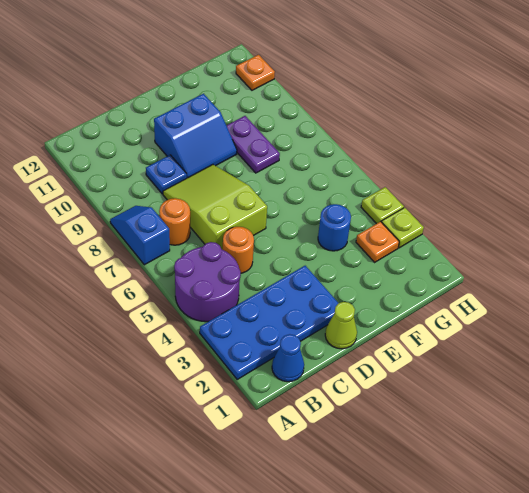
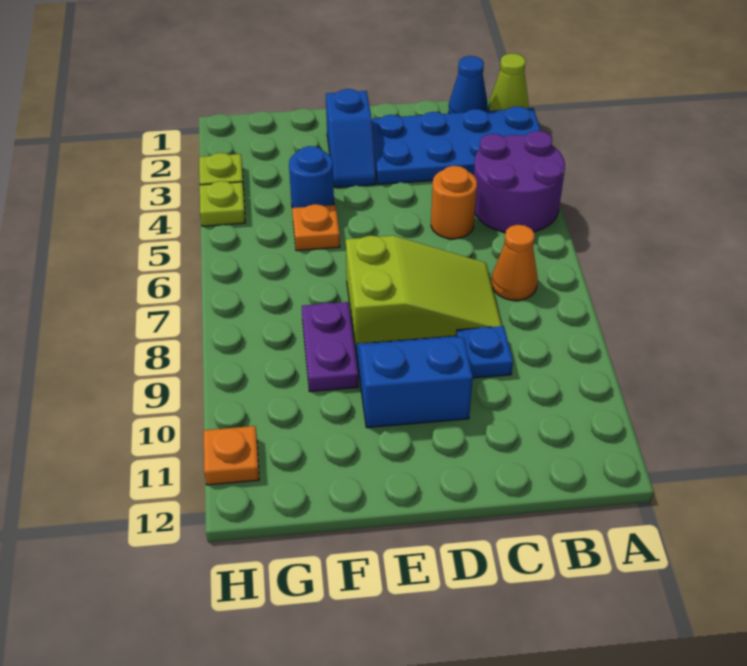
blue 1x2 slope [110,206,170,265] -> blue 1x2 slope moved to [326,89,376,187]
orange 1x1 round brick [159,198,190,245] -> orange 1x1 cone [492,225,538,300]
lime 2x3 slope [163,165,267,250] -> lime 2x3 slope turned to [346,236,502,347]
lime 1x1 cone [325,302,357,349] -> lime 1x1 cone moved to [489,53,529,111]
orange 1x1 plate [356,221,399,262] -> orange 1x1 plate moved to [292,204,340,251]

